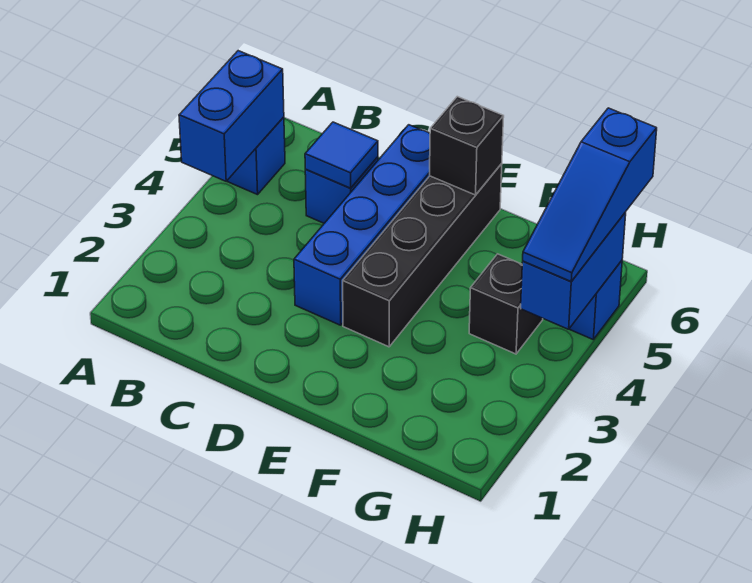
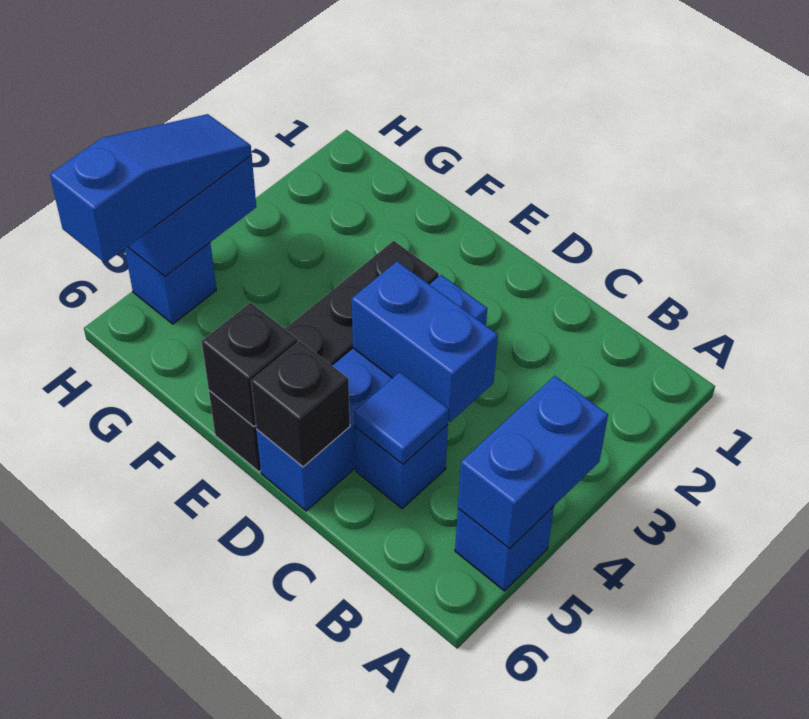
none -> blue 1x2 brick [352,261,498,422]
black 1x1 brick [469,254,543,354] -> black 1x1 brick moved to [251,341,350,467]

